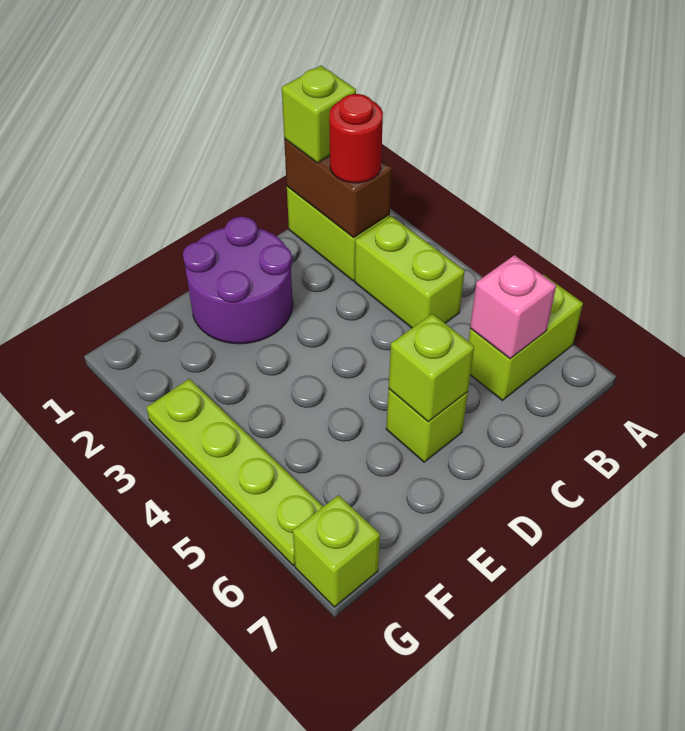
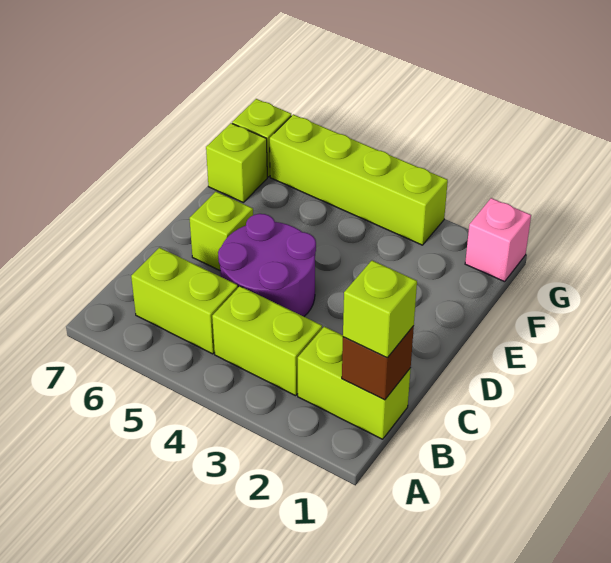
lime 1x2 brick [468,275,583,400] -> lime 1x2 brick turned to [131,248,238,354]
brown 1x2 brick [284,139,392,237] -> brown 1x1 brick [342,326,414,400]
red 1x1 round brick [329,94,383,183] -> none
pink 1x1 brick [470,255,556,359] -> pink 1x1 brick moved to [465,198,531,282]
purple 2x2 round brick [183,217,293,344] -> purple 2x2 round brick moved to [218,214,316,316]
lime 1x1 brick [389,314,474,422] -> lime 1x1 brick moved to [206,123,267,202]
lime 1x4 plate [146,379,323,565] -> lime 1x4 brick [270,114,448,245]

